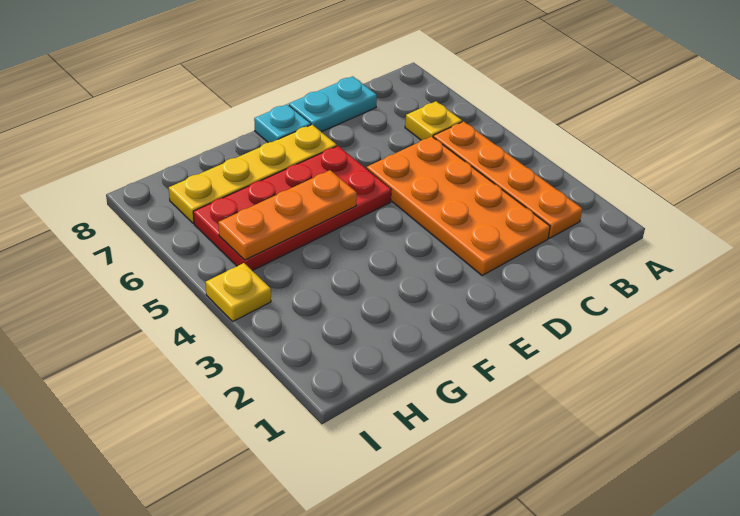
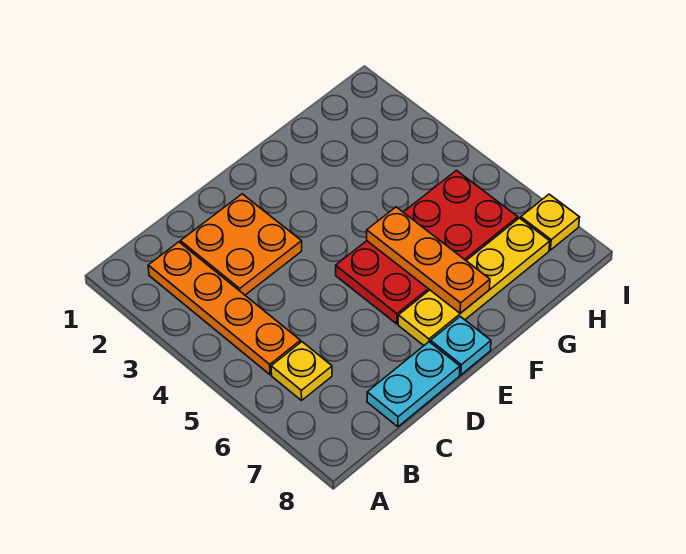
orange 2x4 plate [367,136,550,276] -> orange 2x2 plate [181,194,302,295]
orange 1x3 plate [218,170,357,260] -> orange 1x3 plate turned to [367,207,490,313]
yellow 1x1 plate [206,263,271,322] -> yellow 1x1 plate moved to [521,194,580,250]

